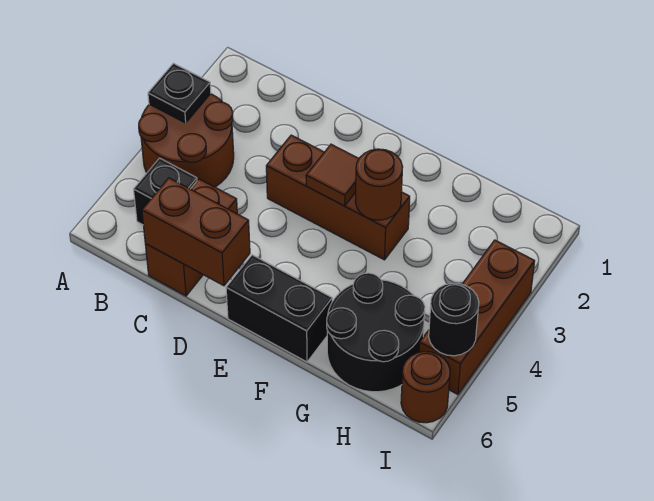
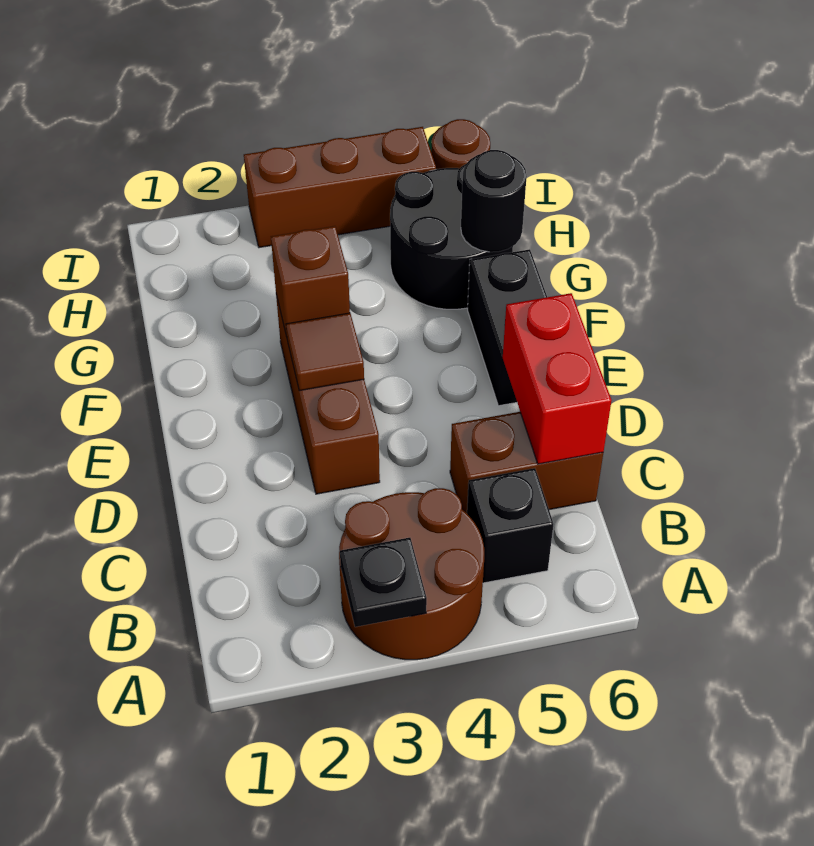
brown 1x2 brick [142,178,250,286] -> red 1x2 brick [503,293,612,464]
brown 1x1 round brick [355,149,403,220] -> brown 1x1 brick [271,226,350,336]
black 1x1 round brick [429,283,479,356] -> black 1x1 round brick moved to [461,150,527,252]

